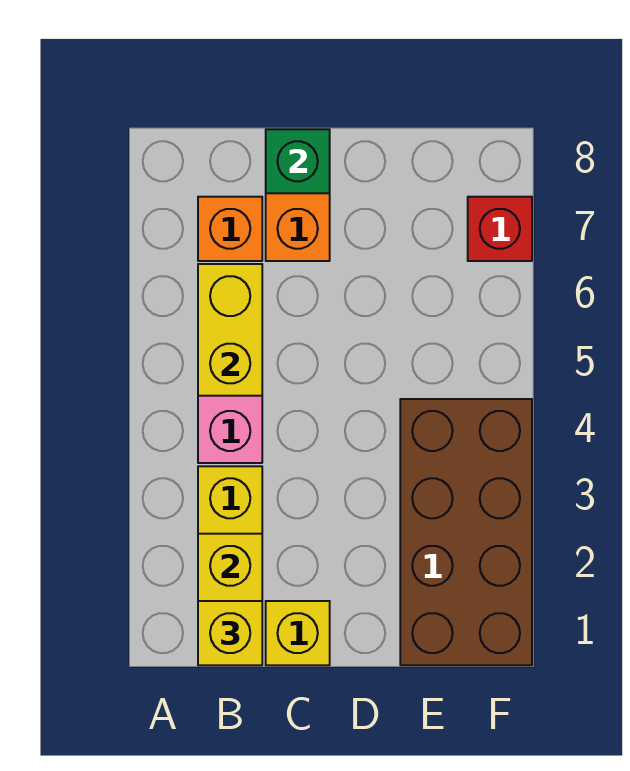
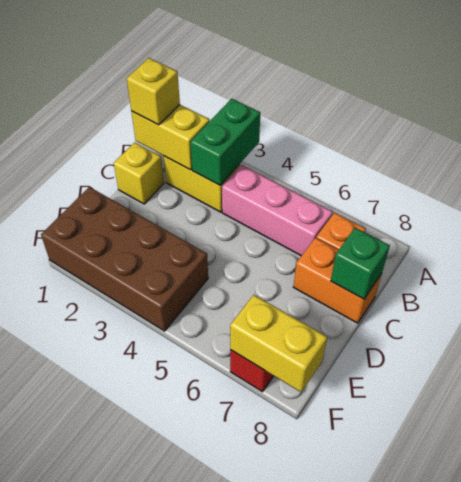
none -> green 1x2 brick [191,99,260,185]
yellow 1x2 brick [198,264,262,396] -> yellow 1x2 brick moved to [230,295,327,392]

